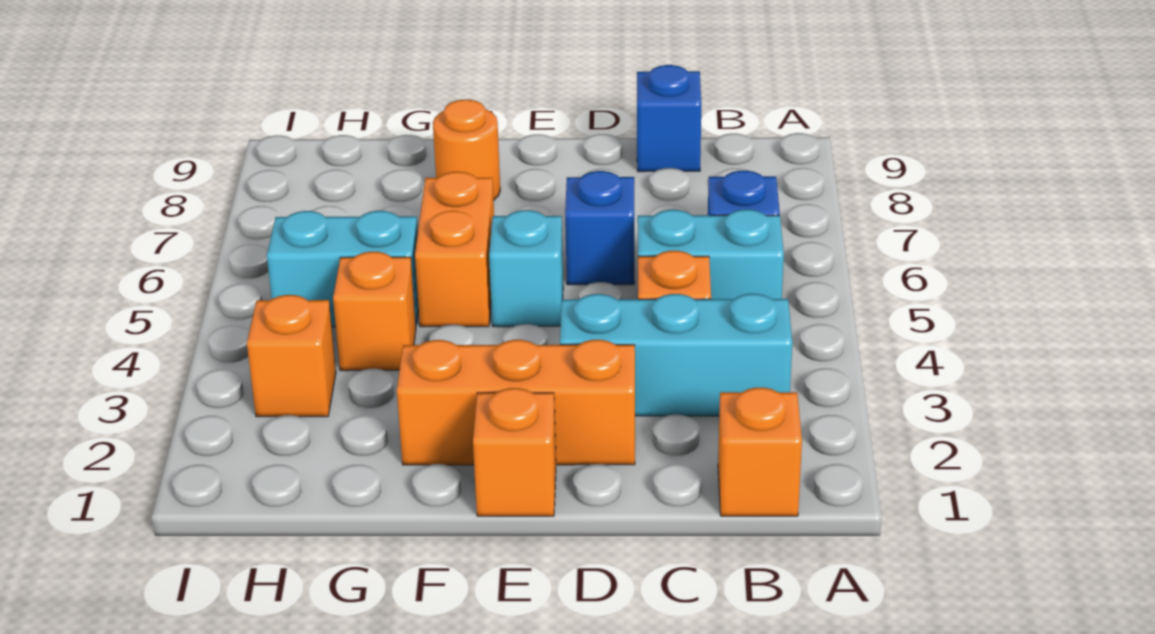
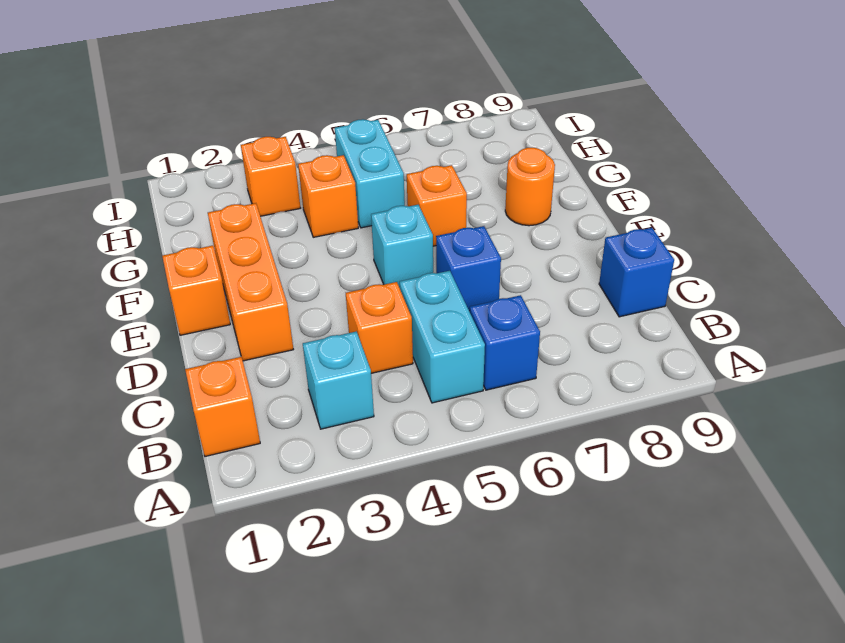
cyan 1x3 brick [560,294,792,416] -> cyan 1x1 brick [303,331,374,429]
orange 1x2 brick [415,172,494,327] -> orange 1x1 brick [407,165,467,246]

